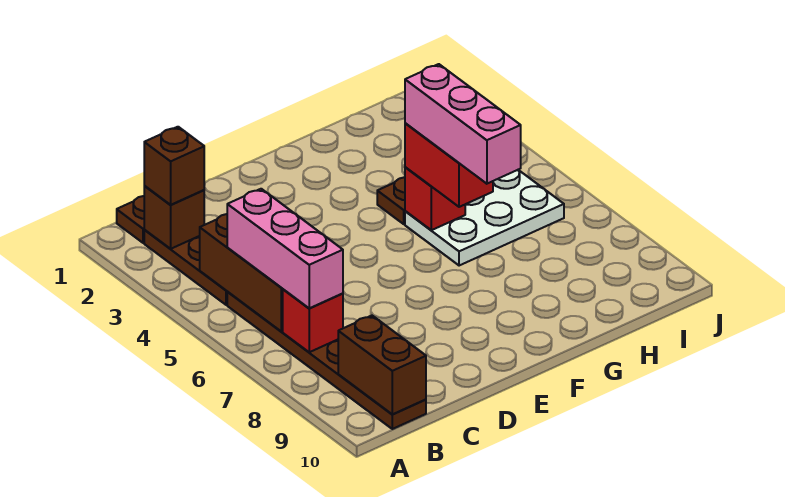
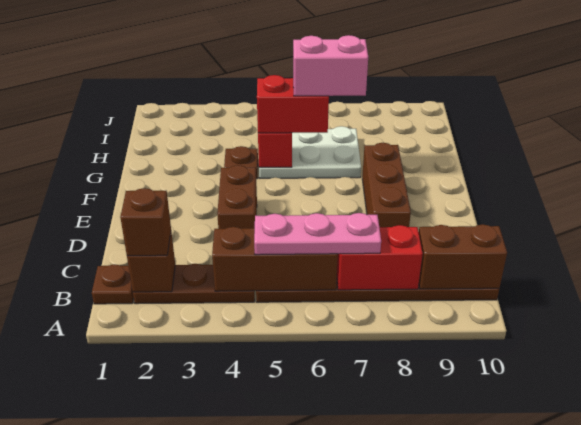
pink 1x3 brick [227,189,343,308] -> pink 1x3 plate [254,213,381,255]
red 1x1 brick [283,289,343,352] -> red 1x2 brick [337,225,423,290]
none -> brown 1x2 brick [217,165,257,229]
none -> brown 1x3 brick [362,143,411,227]
white 2x3 plate [405,170,564,266] -> white 2x3 plate turned to [259,126,361,178]
pink 1x3 brick [405,64,521,184] -> pink 1x2 brick [293,35,368,96]

